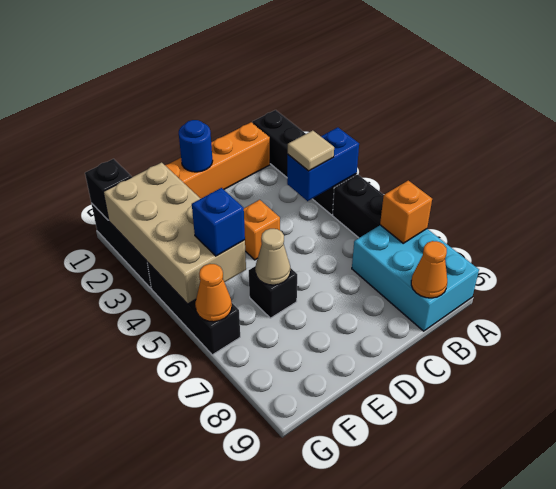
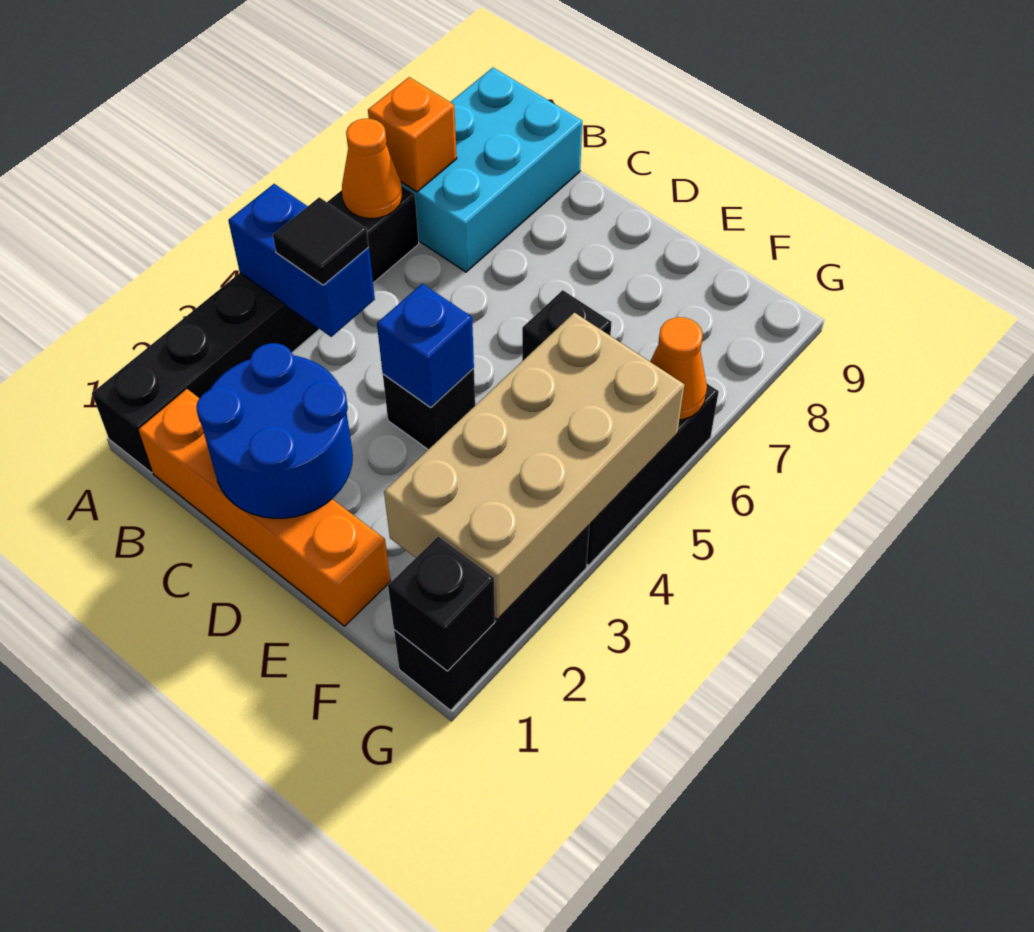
tan 1x1 tile [288,130,334,171] -> black 1x1 tile [273,197,369,285]
orange 1x1 cone [411,241,447,298] -> orange 1x1 cone moved to [342,119,402,219]
blue 1x1 round brick [179,120,213,172] -> blue 2x2 round brick [196,343,353,518]
orange 1x1 brick [244,200,280,260] -> black 1x1 brick [383,368,475,450]
tan 1x1 cone [255,229,290,285] -> none
blue 1x1 brick [192,188,245,256] -> blue 1x1 brick moved to [377,284,474,407]

